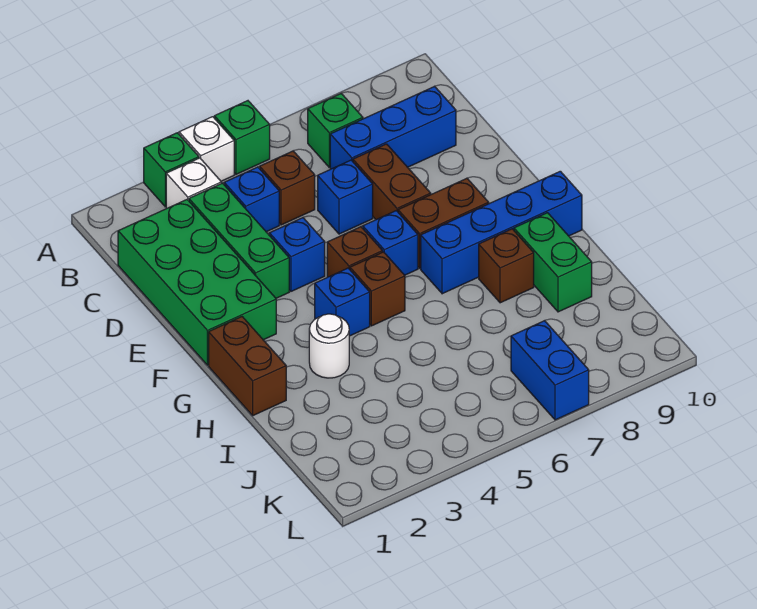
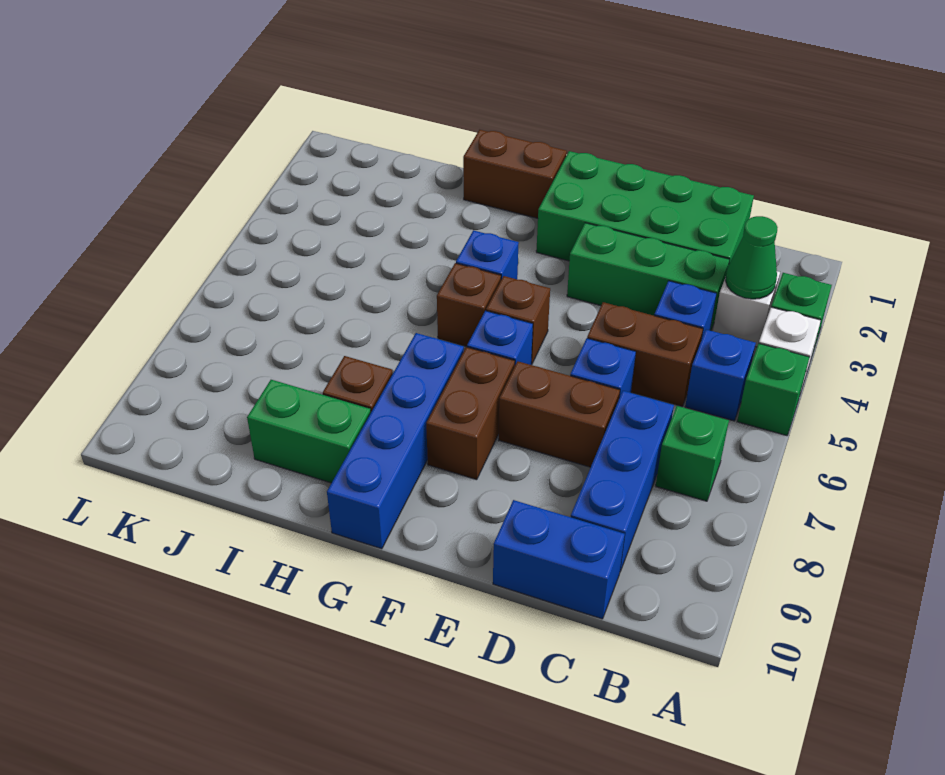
none -> green 1x1 cone [725,216,778,299]
brown 1x1 brick [260,151,315,225] -> brown 1x2 brick [587,302,703,406]
blue 1x1 brick [269,218,325,291] -> blue 1x1 brick moved to [685,330,756,421]
white 1x1 round brick [309,314,349,378] -> none
blue 1x2 brick [511,321,589,420] -> blue 1x2 brick moved to [493,500,625,619]

